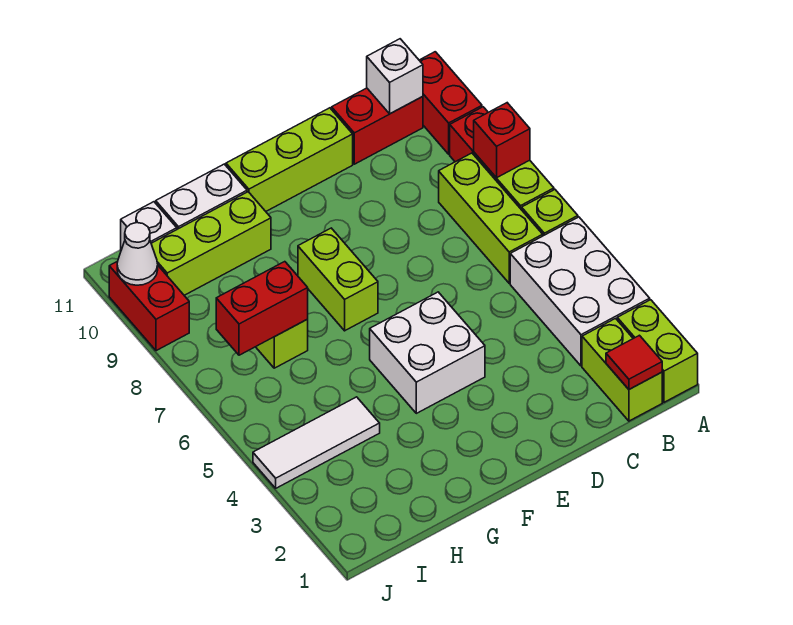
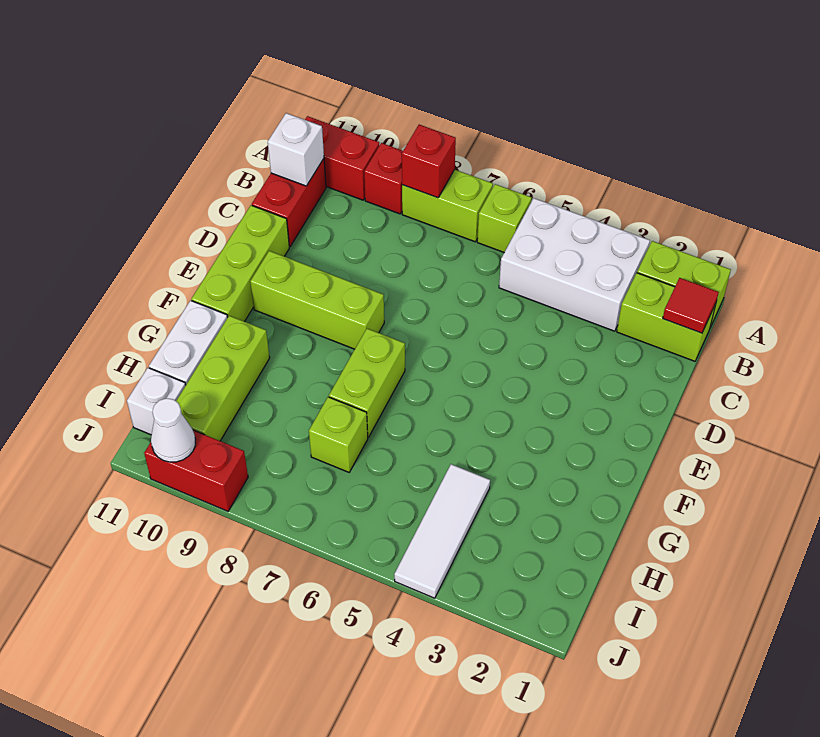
lime 1x3 brick [439,153,543,283] -> lime 1x3 brick moved to [250,251,384,349]
white 2x2 brick [370,292,485,413] -> none
lime 1x2 brick [298,228,378,331] -> lime 1x2 brick turned to [329,329,405,437]
red 1x2 brick [216,262,308,355] -> none

